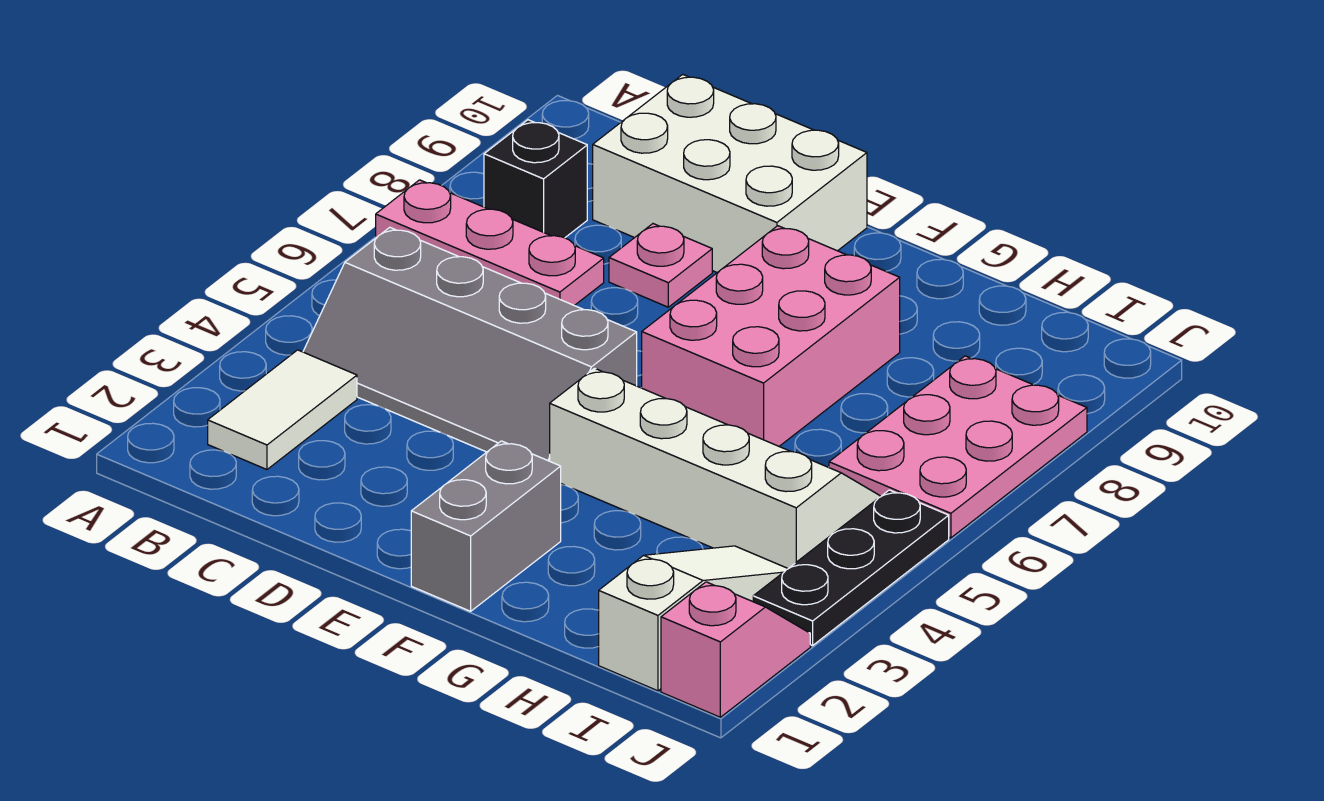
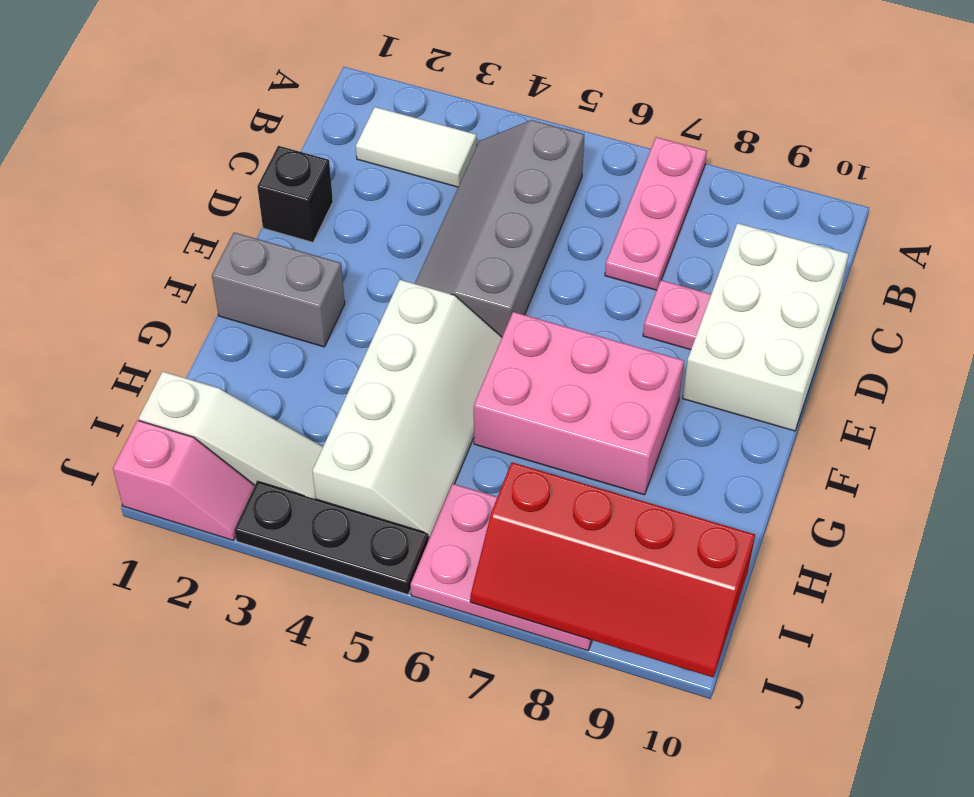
black 1x1 brick [484,120,587,238] -> black 1x1 brick moved to [257,146,333,242]
none -> red 2x4 slope [470,462,755,677]

